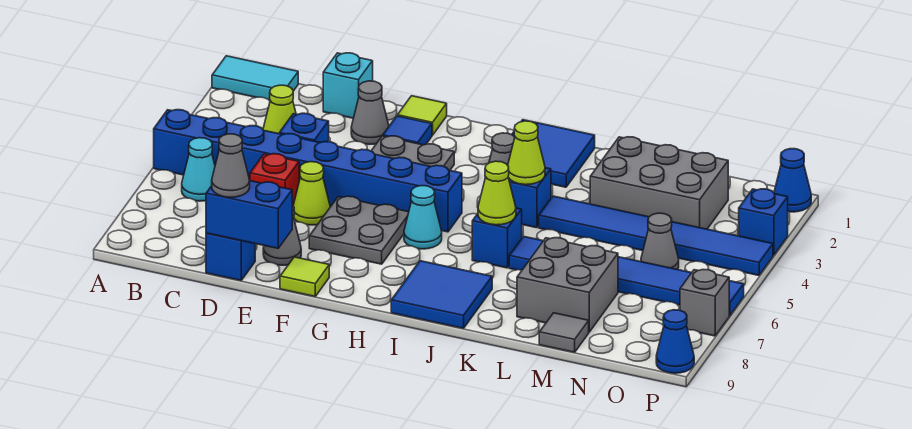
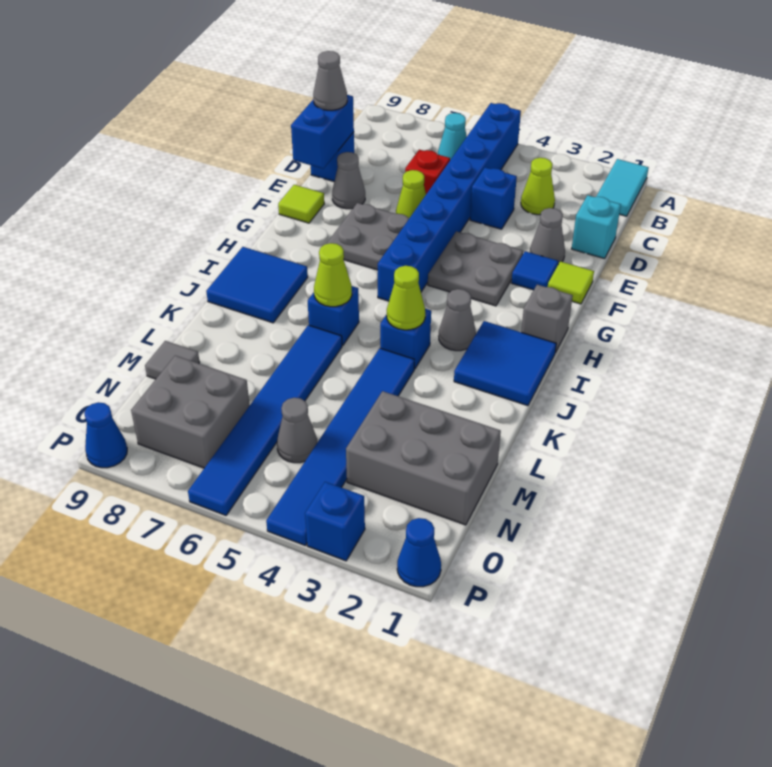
cyan 1x1 cone [404,186,442,249] -> none
grey 2x3 brick [590,137,728,229] -> grey 2x3 brick turned to [346,391,501,525]
grey 2x2 brick [517,238,618,332] -> grey 2x2 brick moved to [131,356,250,468]
grey 1x1 brick [680,270,729,336] -> grey 1x1 brick moved to [521,285,573,353]

